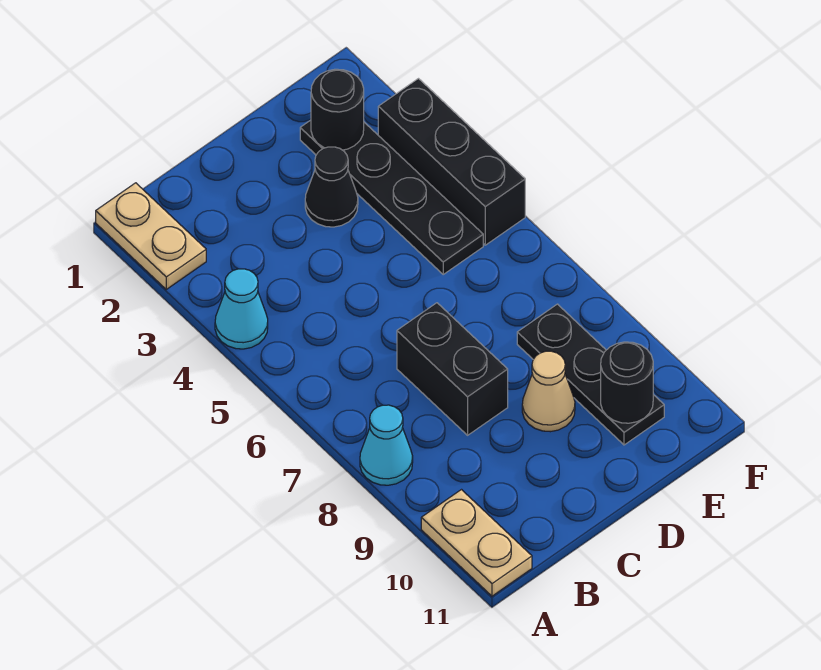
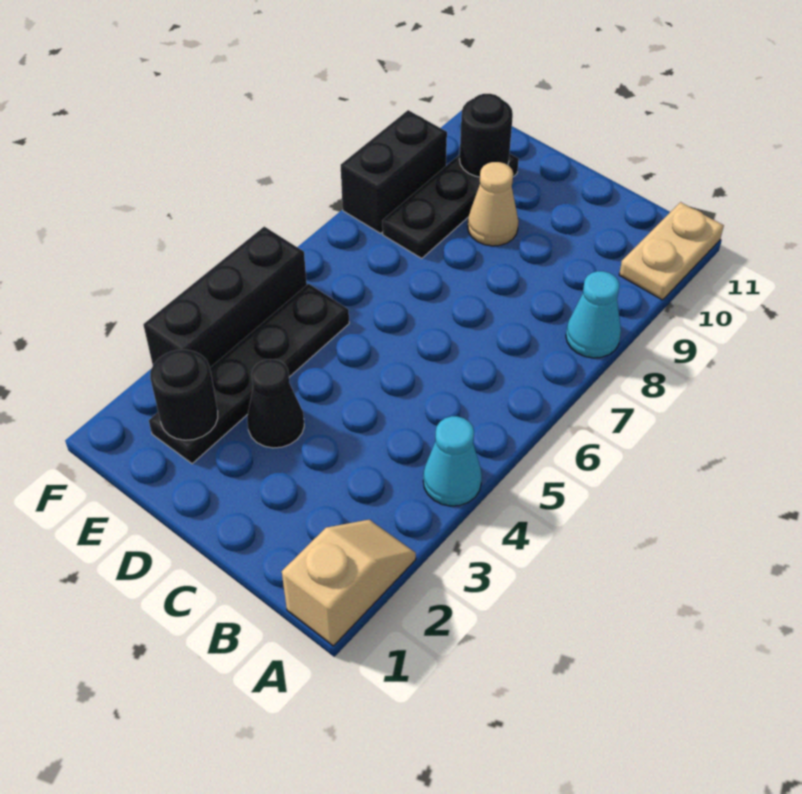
tan 1x2 plate [96,183,206,289] -> tan 1x2 slope [282,520,416,646]
black 1x2 brick [397,303,508,435] -> black 1x2 brick moved to [341,110,447,233]

